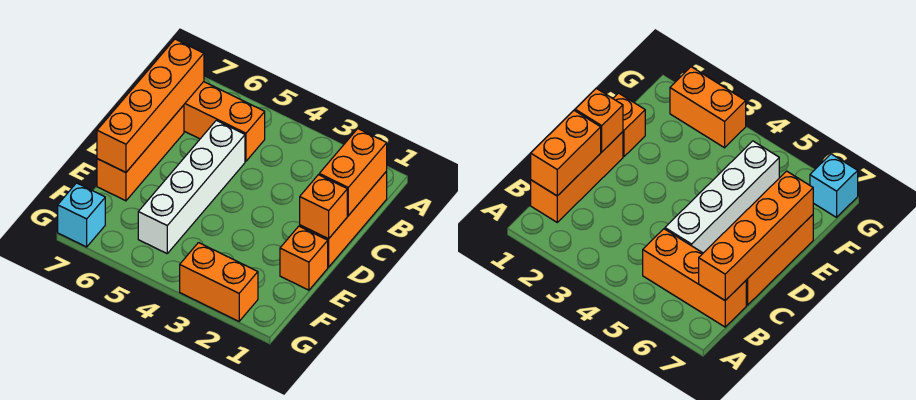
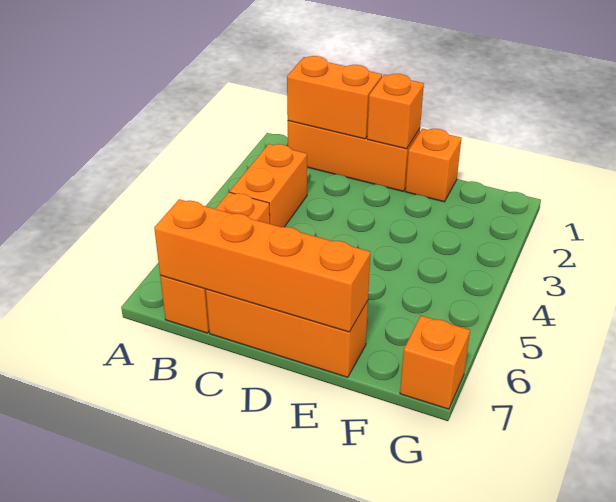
white 1x4 brick [138,120,245,253] -> none
orange 1x2 brick [180,243,258,321] -> orange 1x2 brick moved to [230,144,307,227]
cyan 1x1 brick [58,183,105,247] -> orange 1x1 brick [400,316,470,409]

